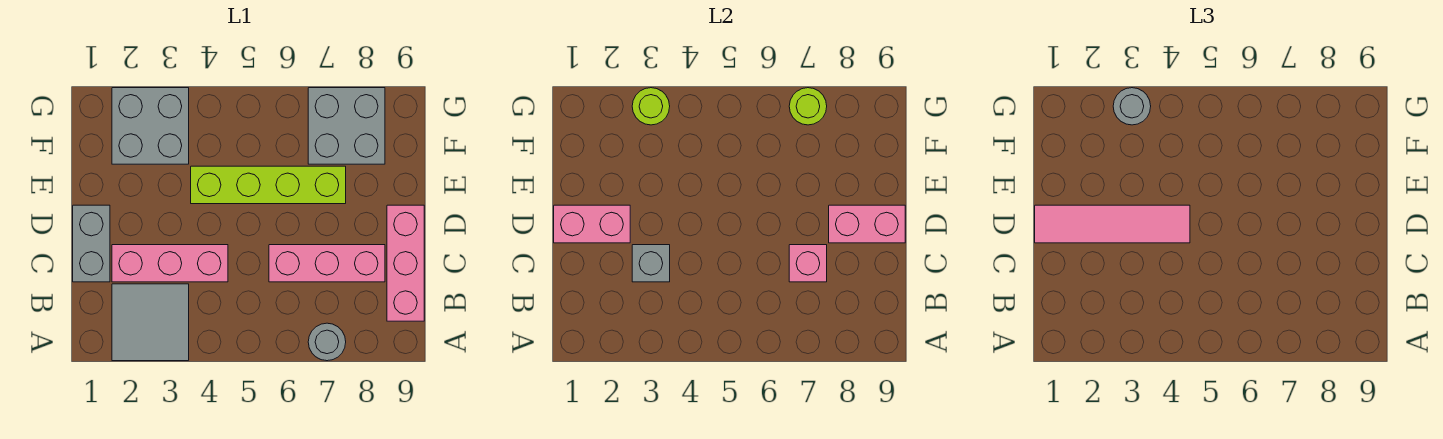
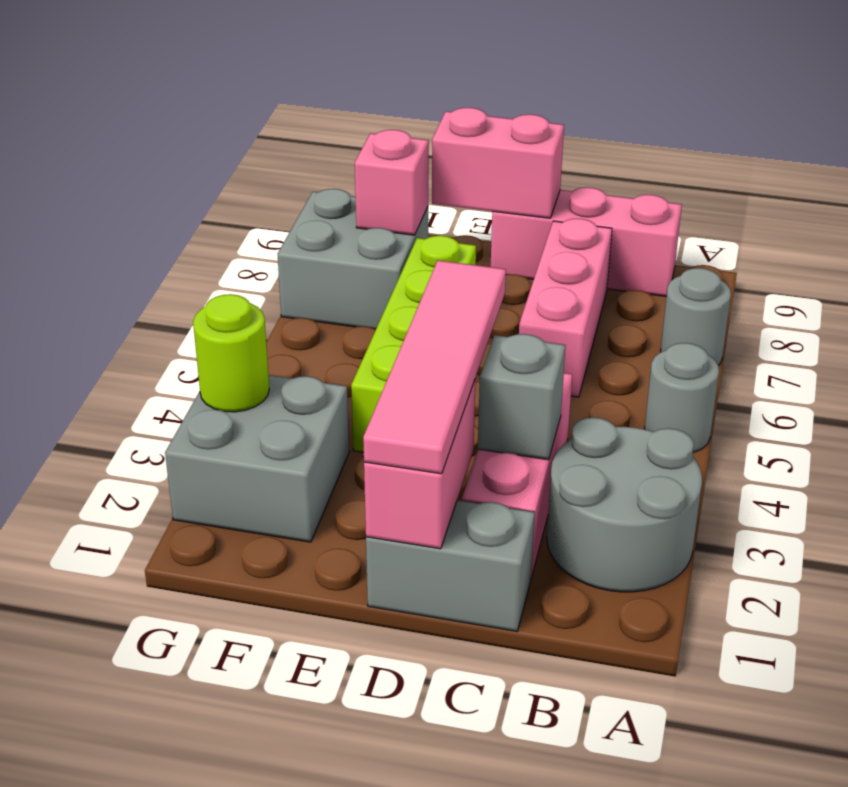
grey 2x2 tile [112,284,189,361] -> grey 2x2 round brick [547,418,702,592]
pink 1x1 brick [789,245,827,282] -> pink 1x1 brick moved to [355,130,429,235]
pink 1x2 brick [829,205,905,243] -> pink 1x2 brick turned to [432,108,564,218]
grey 1x1 round brick [1113,88,1151,125] -> grey 1x1 round brick moved to [645,343,719,452]
lime 1x1 round brick [789,88,827,125] -> none

